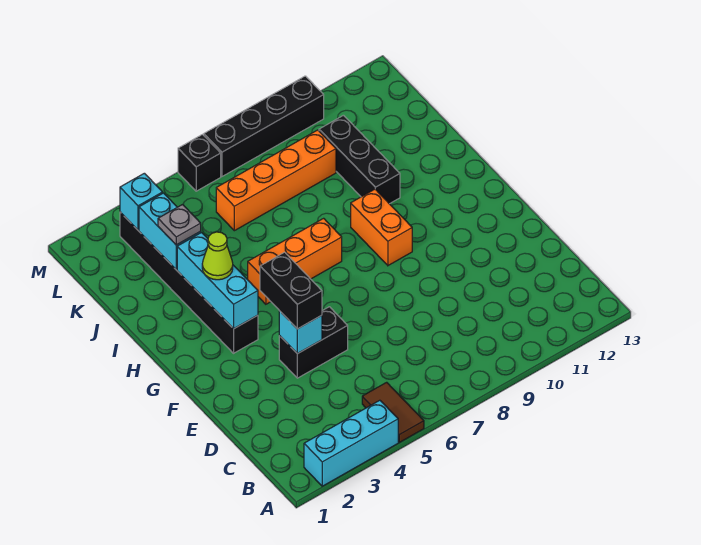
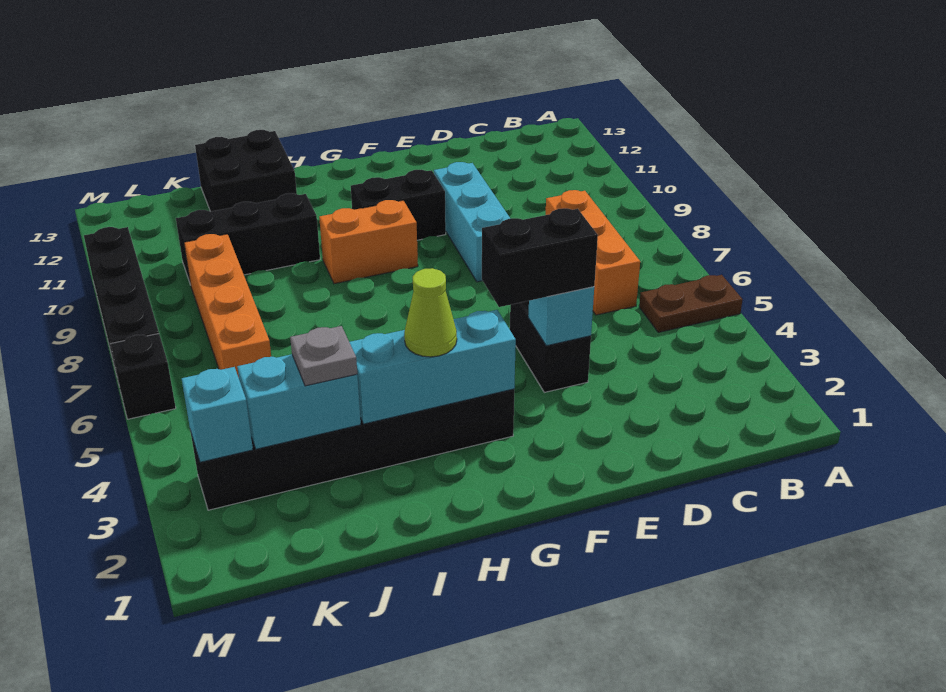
cyan 1x3 brick [304,400,398,486] -> cyan 1x3 brick moved to [434,162,510,282]
brown 1x2 tile [362,382,424,442] -> brown 1x2 plate [639,275,743,332]
none -> black 1x2 brick [351,170,446,240]
orange 1x3 brick [248,218,342,304] -> orange 1x3 brick moved to [546,190,640,315]
none -> black 2x2 brick [195,130,297,211]

